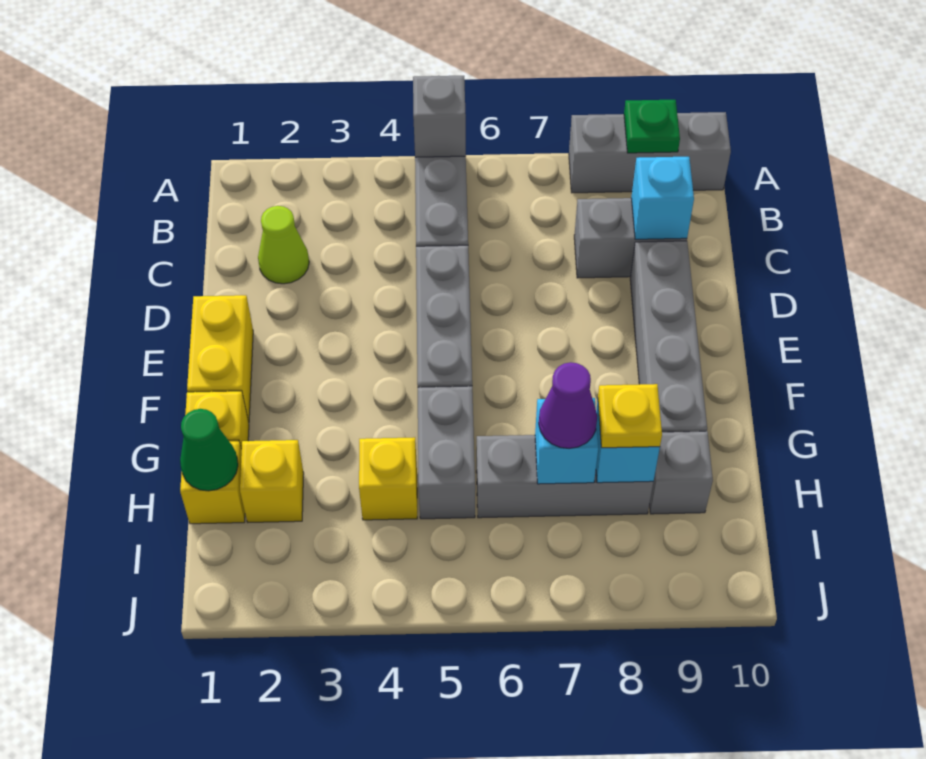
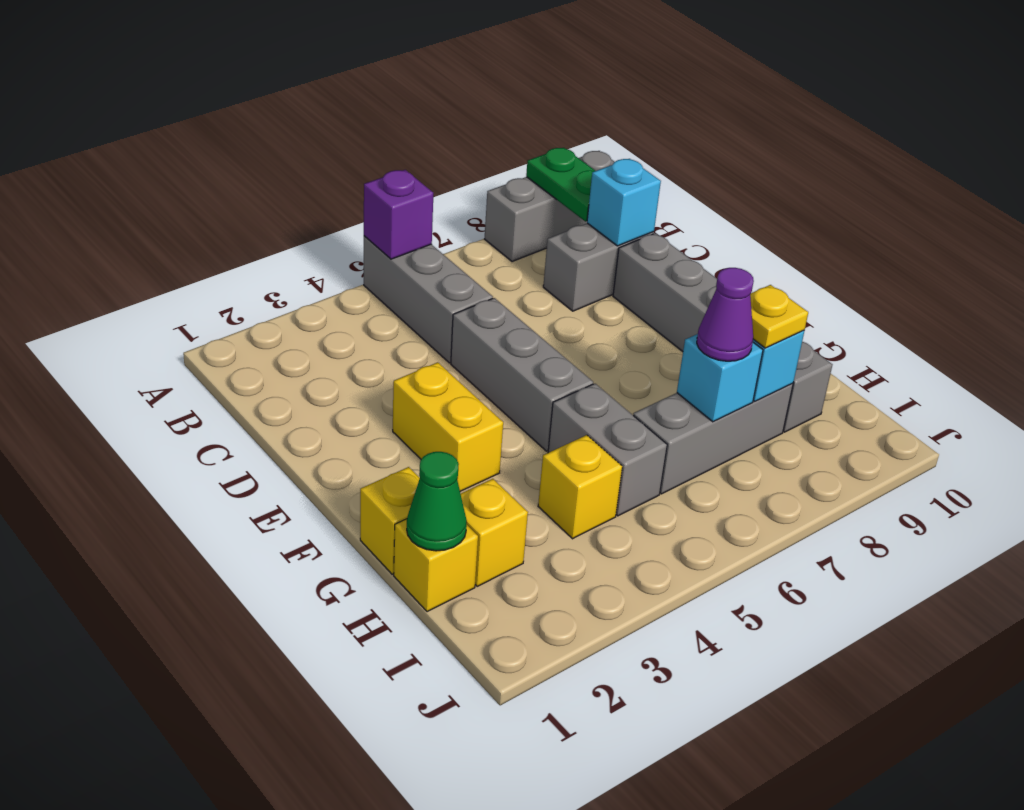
grey 1x1 brick [413,76,466,157] -> purple 1x1 brick [364,170,433,259]
green 1x1 plate [624,100,680,153] -> green 1x2 plate [526,148,595,222]
lime 1x1 cone [258,206,309,284] -> none
yellow 1x2 brick [187,295,253,422] -> yellow 1x2 brick moved to [393,362,503,491]

